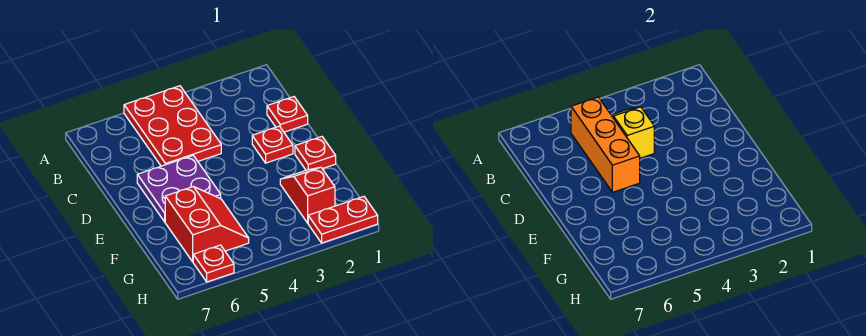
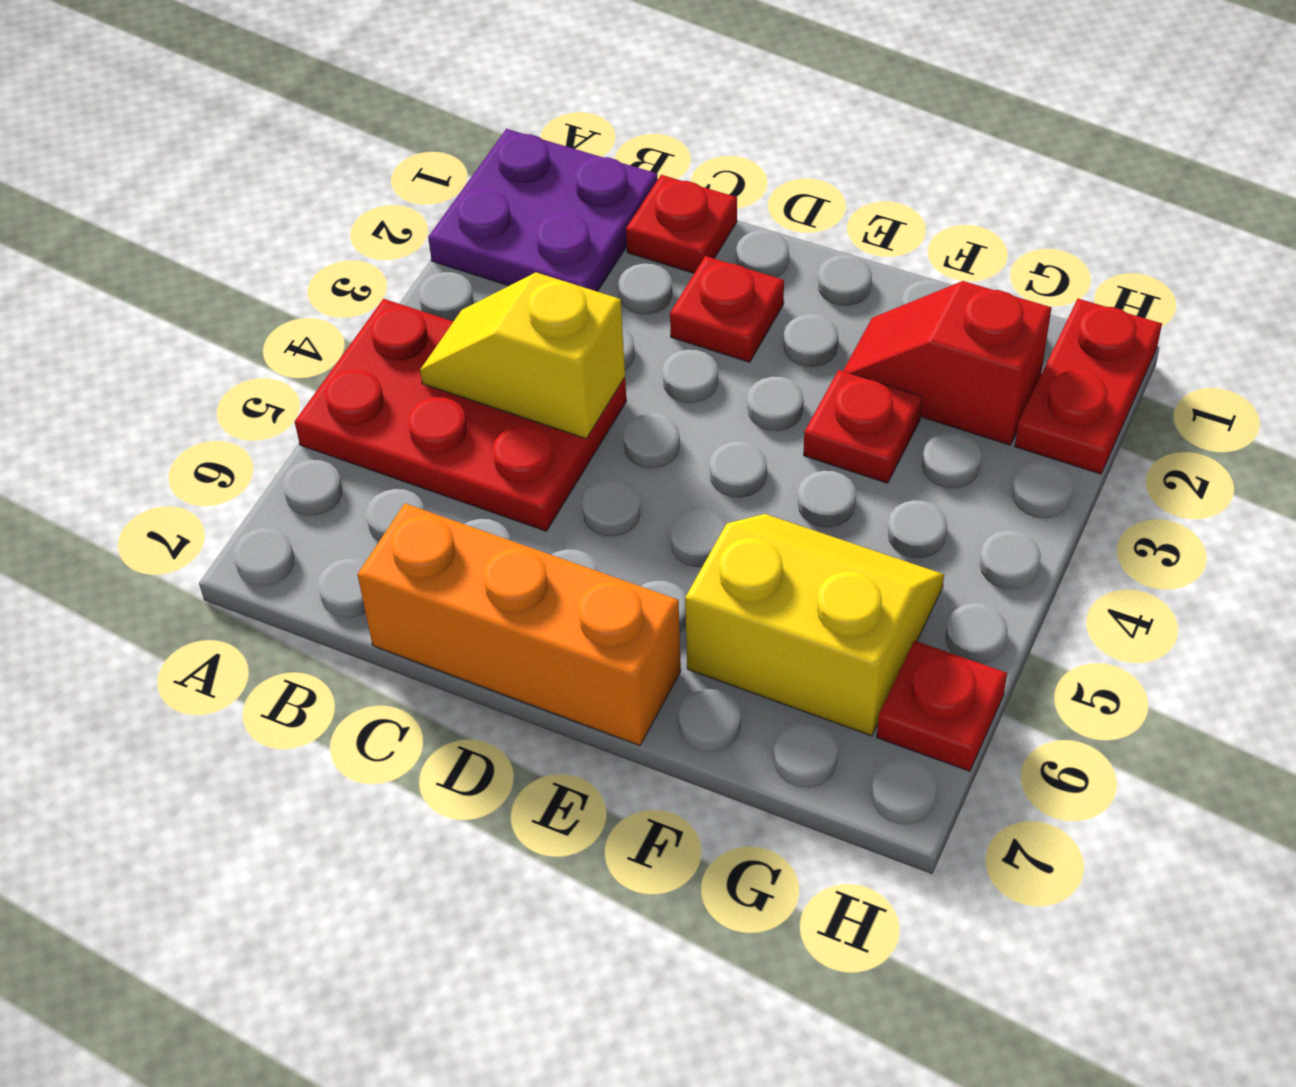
orange 1x3 brick [571,97,640,192] -> orange 1x3 brick moved to [357,503,681,746]
purple 2x2 plate [137,156,221,222] -> purple 2x2 plate moved to [428,129,658,292]
red 1x1 plate [295,137,336,170] -> red 1x1 plate moved to [804,370,922,483]
red 2x2 slope [165,187,249,262] -> yellow 2x2 slope [685,514,944,736]

